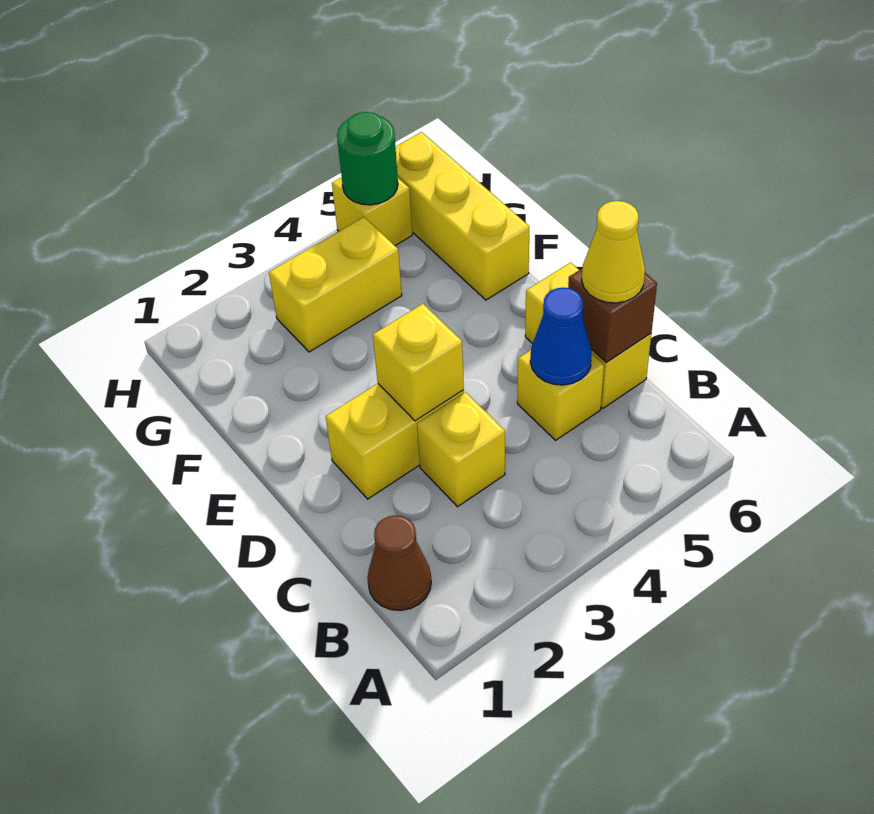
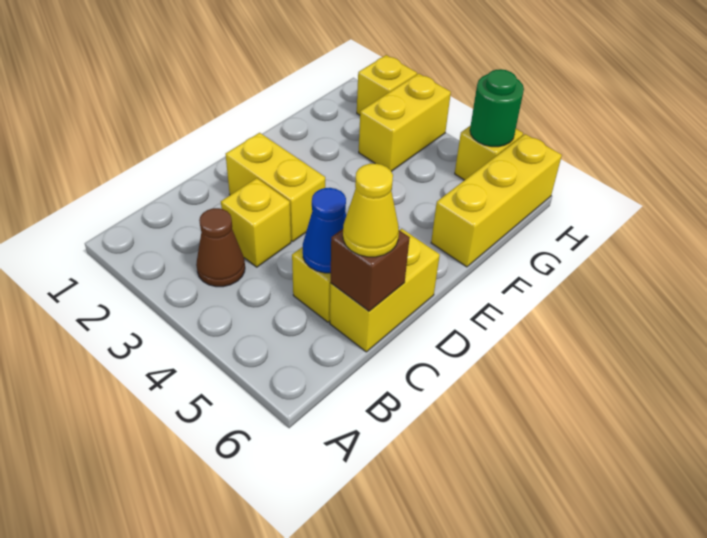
brown 1x1 cone [367,515,431,611] -> brown 1x1 cone moved to [196,208,245,287]
yellow 1x1 brick [373,304,464,421] -> yellow 1x1 brick moved to [357,55,417,115]
yellow 1x2 brick [269,217,402,352] -> yellow 1x2 brick turned to [359,73,451,171]

